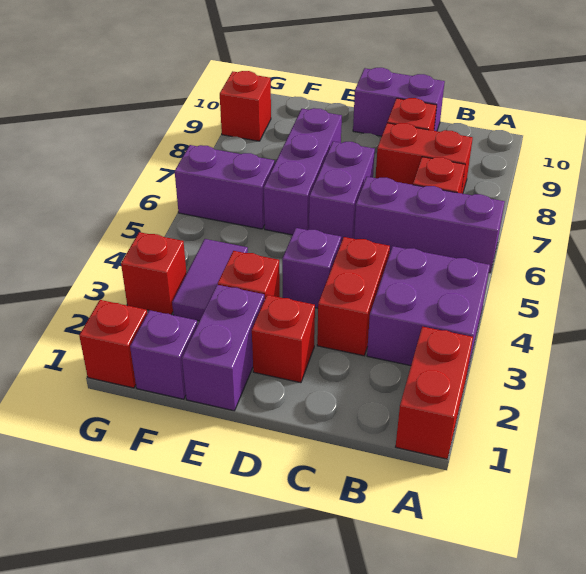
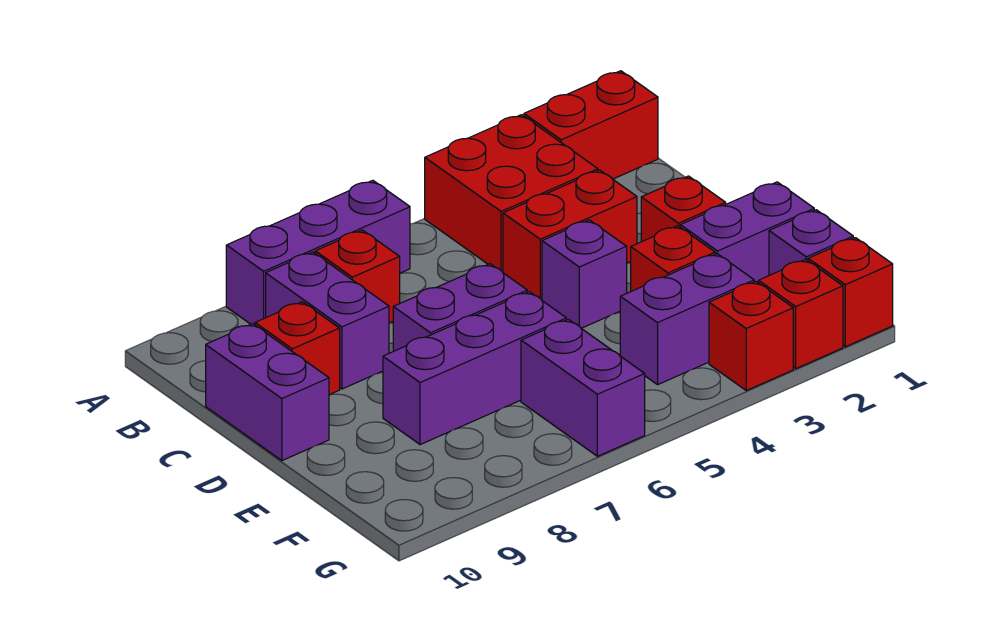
purple 2x2 brick [367,246,490,373] -> red 2x2 brick [425,115,598,272]
purple 1x3 brick [354,177,505,273] -> purple 1x3 brick turned to [226,180,410,325]
red 1x2 brick [375,123,473,194] -> purple 1x2 brick [266,252,389,389]
purple 1x2 tile [172,239,248,321] -> purple 1x2 brick [620,254,754,385]
red 1x1 brick [220,71,271,141] -> red 1x1 brick moved to [759,259,843,369]

